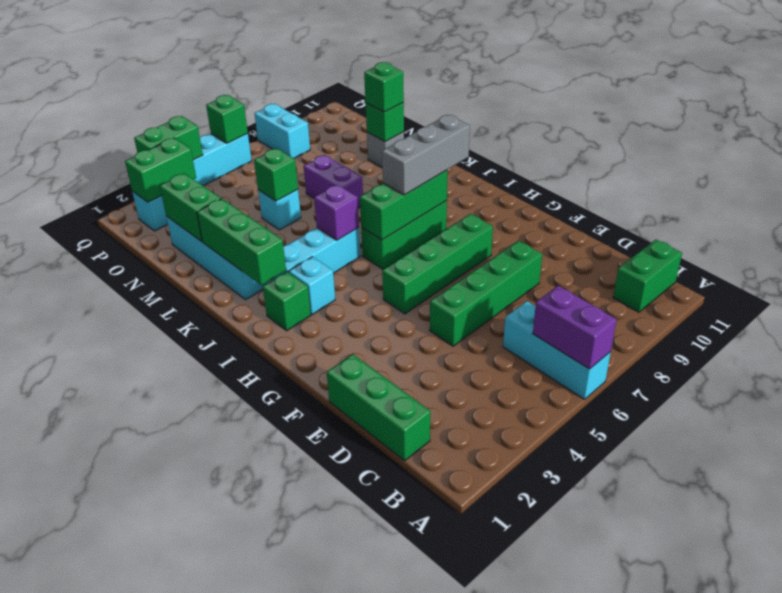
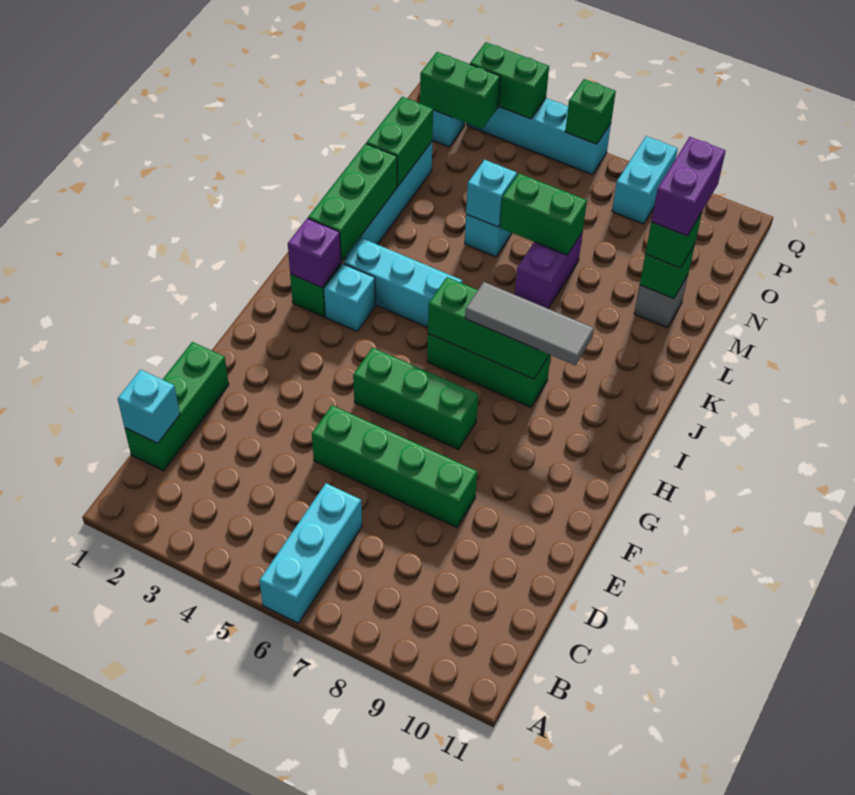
purple 1x2 brick [533,286,617,369] -> purple 1x2 brick moved to [651,137,726,236]
green 1x2 brick [613,240,682,312] -> green 1x2 brick moved to [500,173,587,255]
none -> cyan 1x1 brick [118,370,180,443]
green 1x4 brick [382,214,493,314] -> green 1x3 brick [353,348,478,449]
grey 1x3 brick [382,115,470,195] -> grey 1x3 tile [465,282,594,365]
purple 1x1 brick [314,184,359,240] -> purple 1x1 brick moved to [288,218,341,287]
green 1x1 brick [254,148,298,201] -> cyan 1x1 brick [466,160,517,227]

